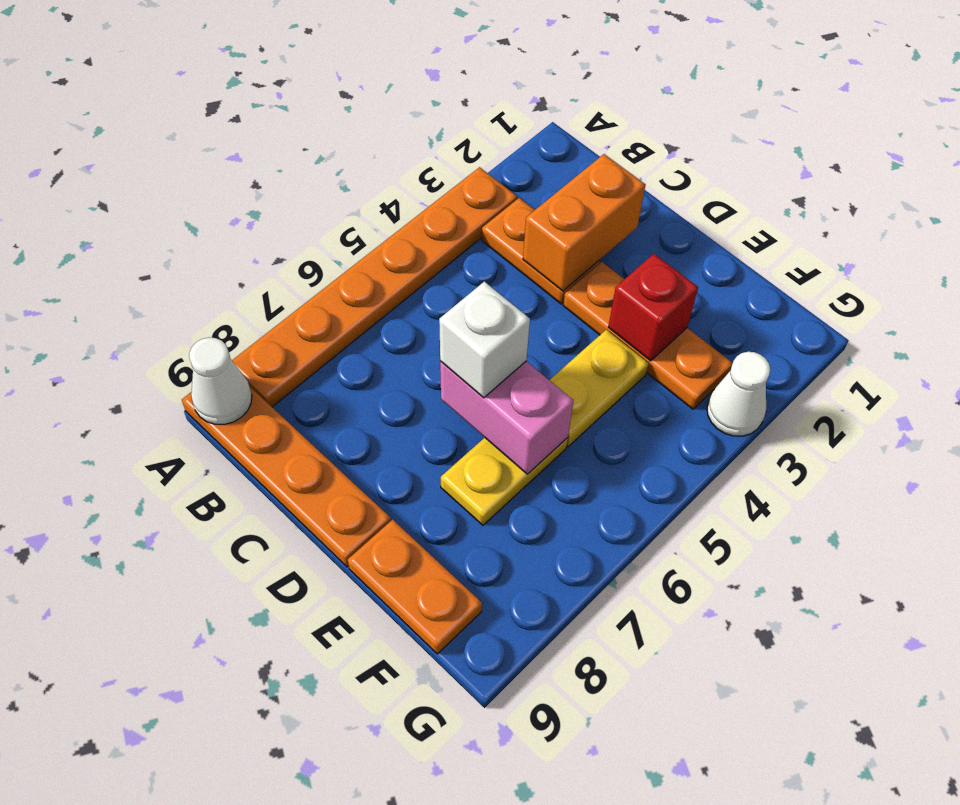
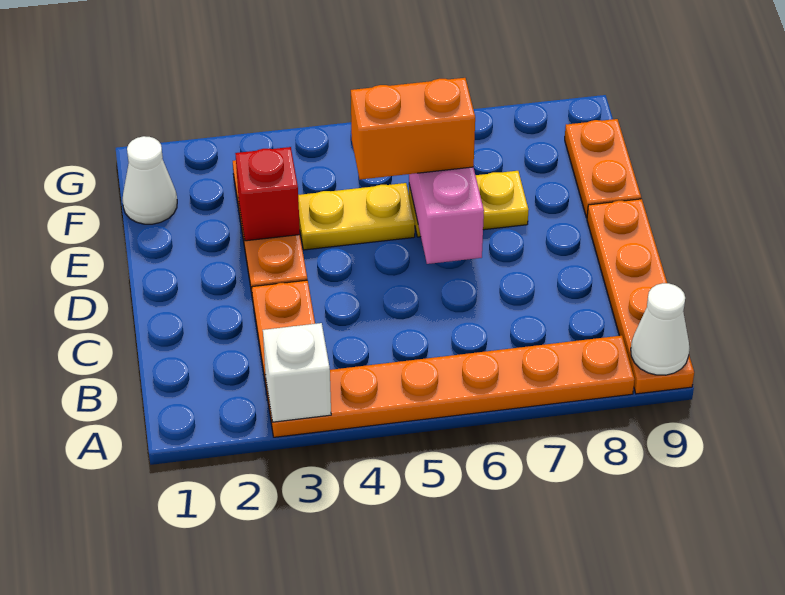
orange 1x2 brick [523,154,646,291] -> orange 1x2 brick moved to [351,78,475,179]
white 1x1 brick [439,282,530,398] -> white 1x1 brick moved to [263,323,331,422]
white 1x1 cone [707,352,770,436] -> white 1x1 cone moved to [122,136,177,224]

